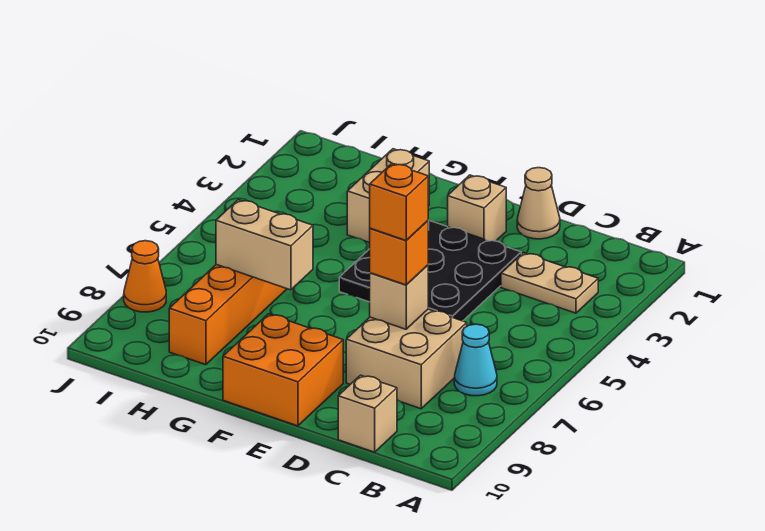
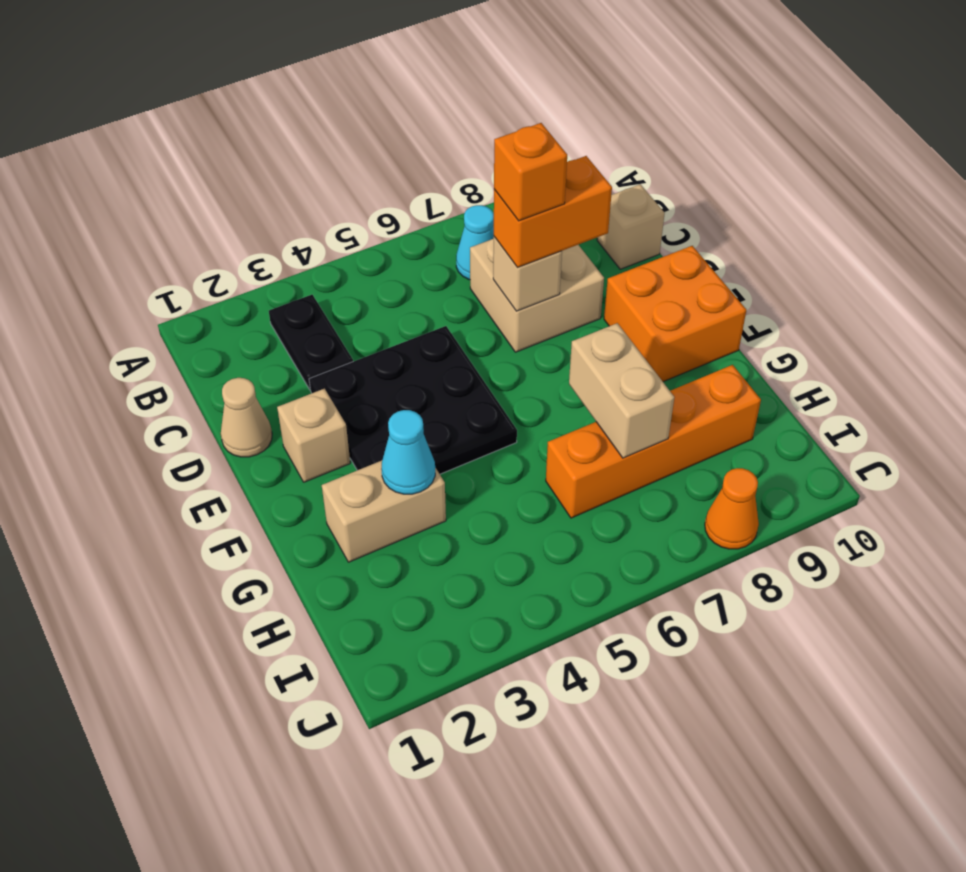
tan 1x2 plate [501,253,598,313] -> black 1x2 plate [269,295,353,389]
orange 1x1 brick [370,221,428,285] -> orange 1x2 brick [494,156,612,268]
none -> cyan 1x1 cone [381,410,435,494]

